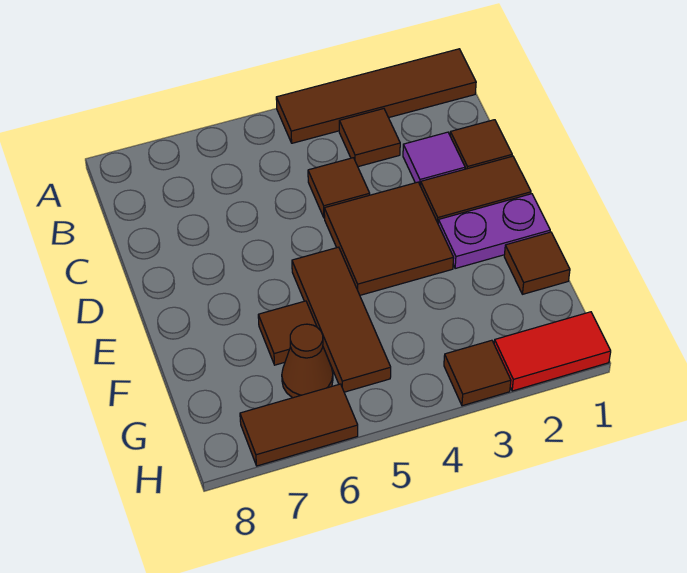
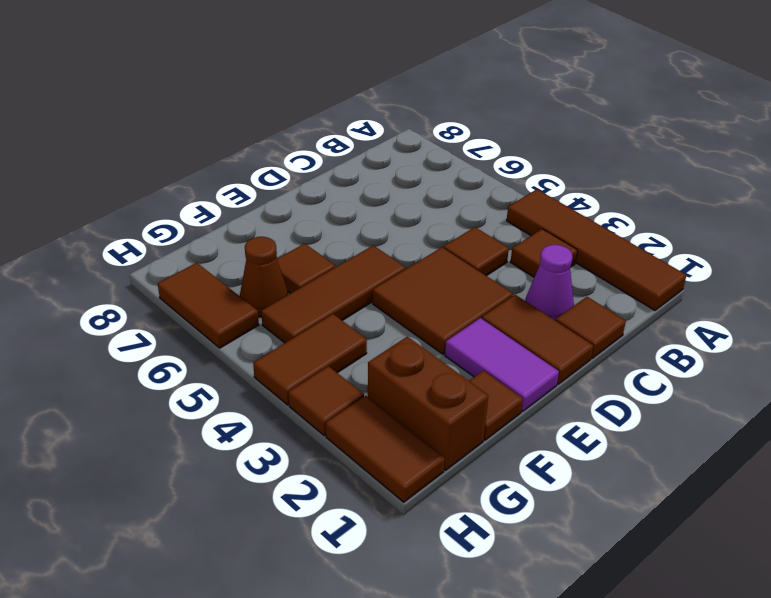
purple 1x1 tile [403,132,465,186] -> purple 1x1 cone [525,245,574,321]
purple 1x2 plate [438,194,550,268] -> purple 1x2 tile [445,318,559,412]
none -> brown 1x2 brick [368,336,488,470]
none -> brown 1x2 tile [253,314,367,405]
red 1x2 tile [494,312,611,391] -> brown 1x2 tile [326,396,445,502]

